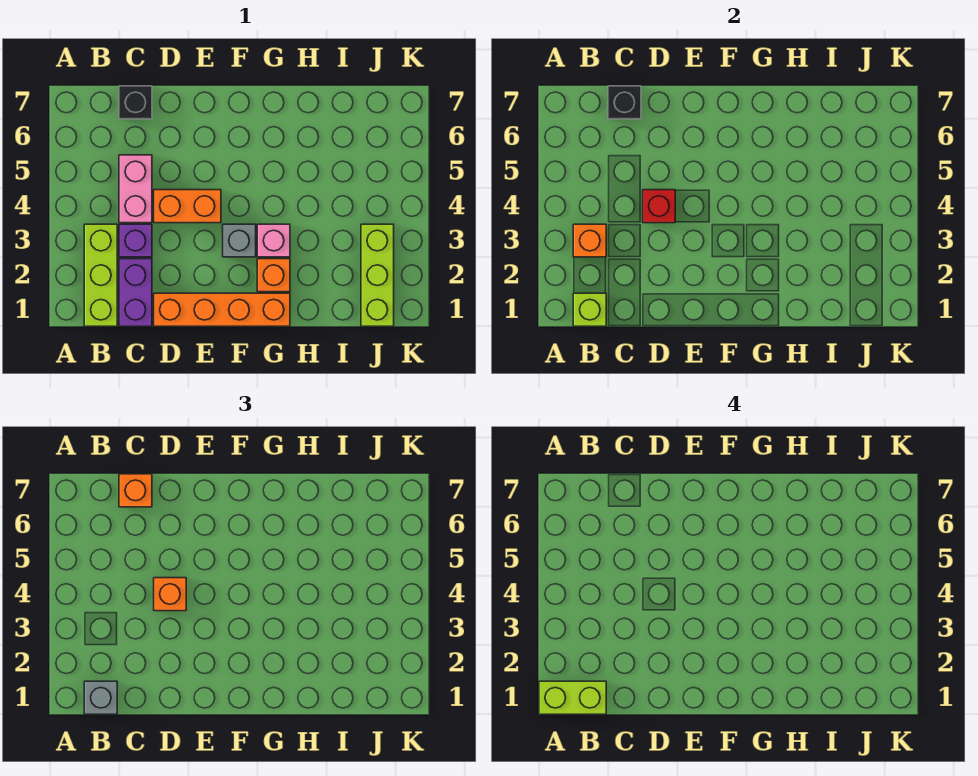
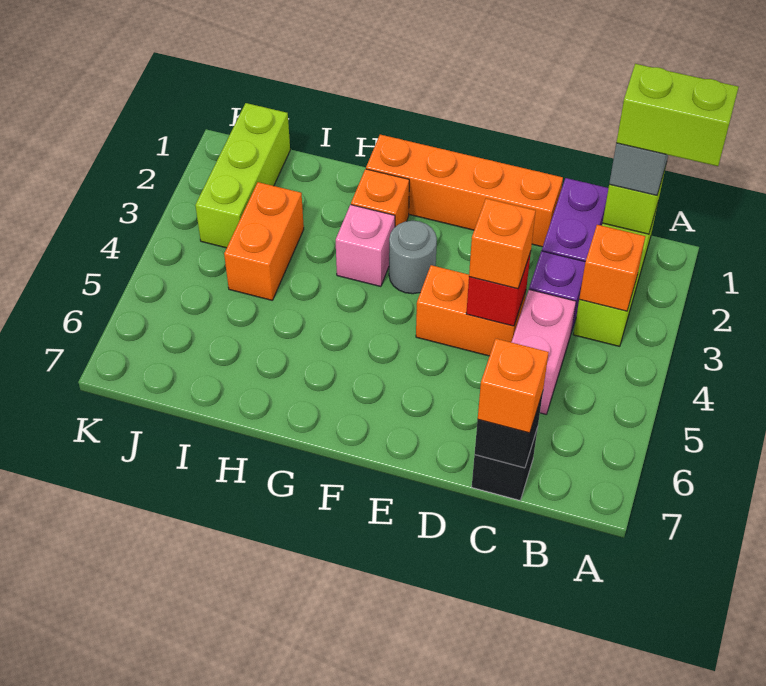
grey 1x1 brick [223,224,256,257] -> grey 1x1 round brick [389,221,437,294]
none -> orange 1x2 brick [224,182,304,300]

